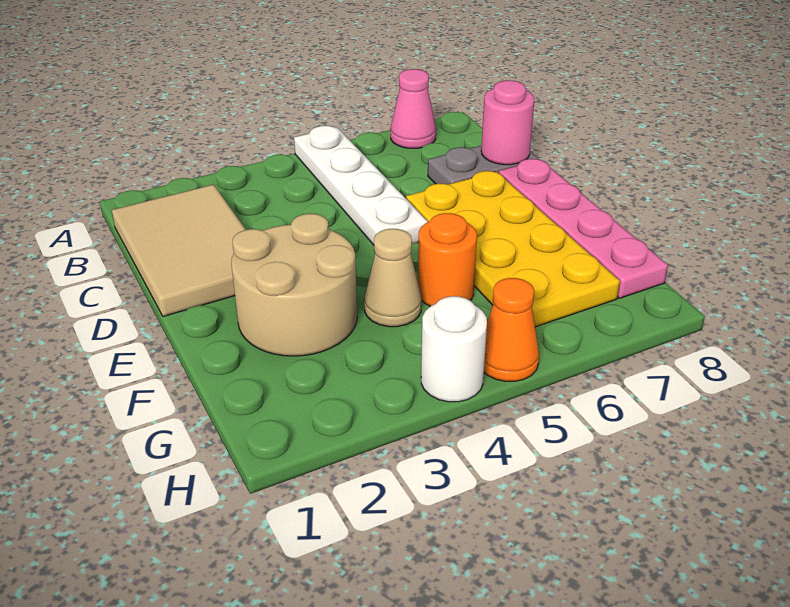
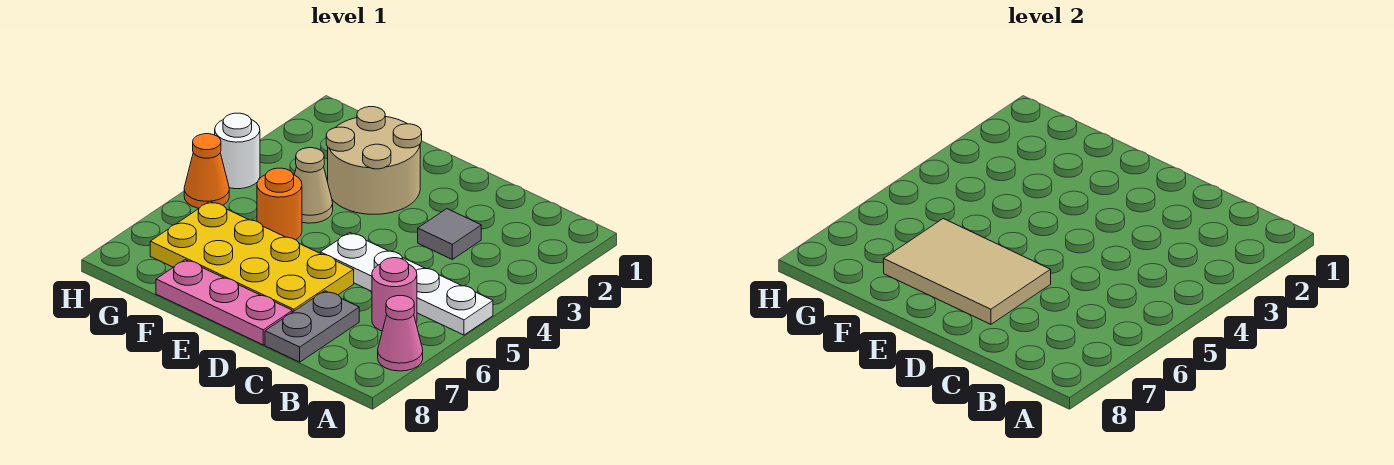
tan 2x3 tile [112,185,246,317] -> tan 2x3 tile moved to [884,219,1051,324]
none -> grey 1x1 tile [418,209,481,259]
pink 1x1 round brick [481,80,534,165] -> pink 1x1 round brick moved to [372,258,417,331]
pink 1x4 plate [498,159,668,298] -> pink 1x3 plate [156,260,292,345]

